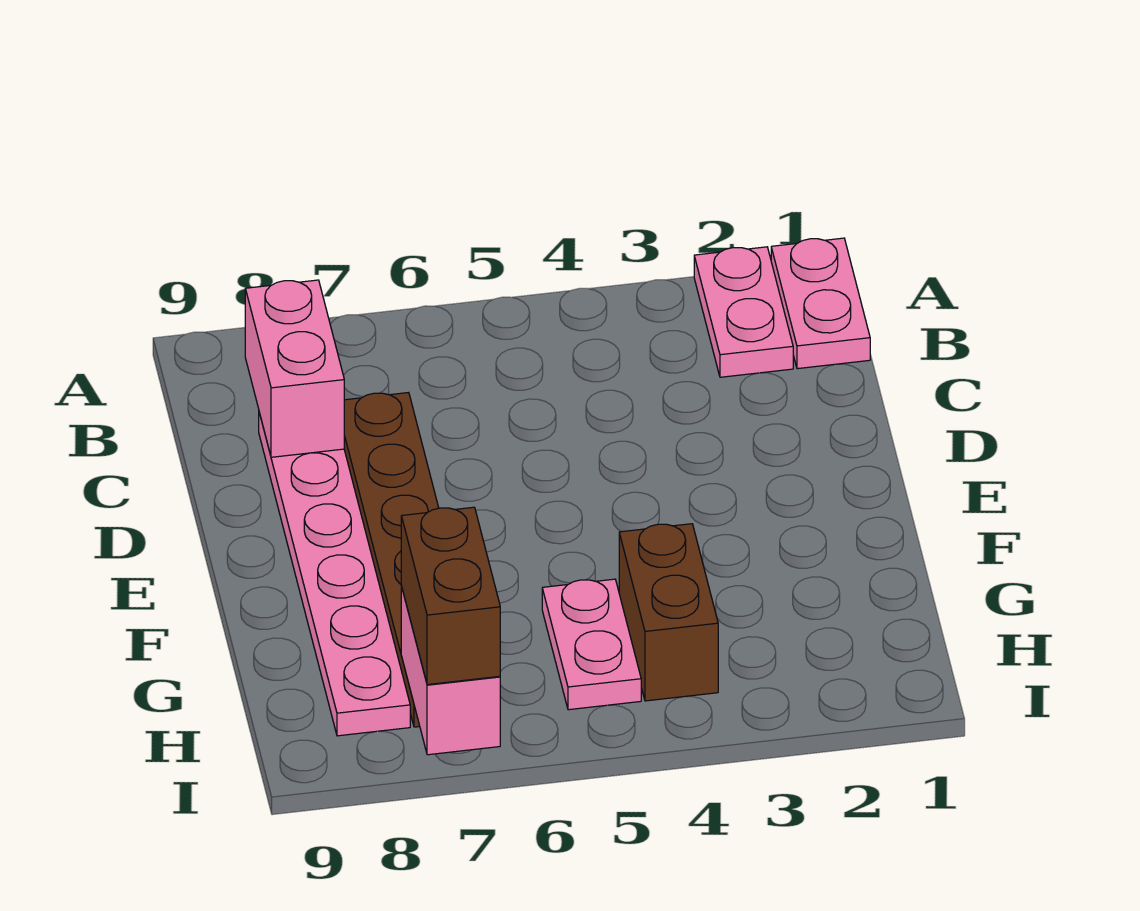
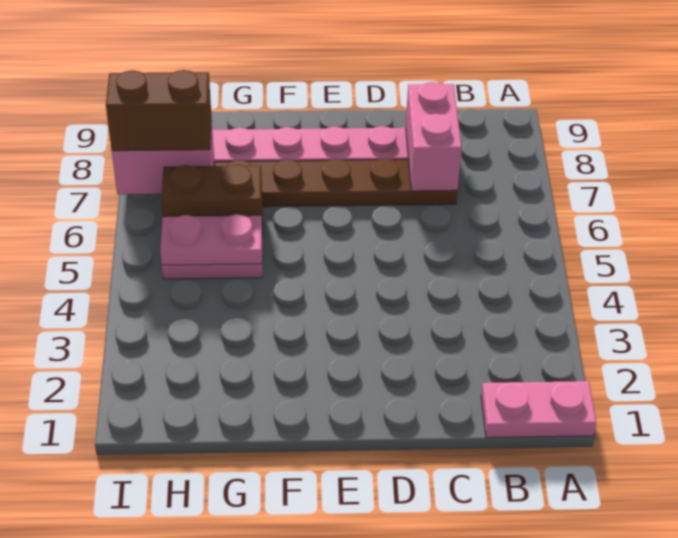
pink 1x2 plate [694,247,793,377] -> pink 1x2 plate moved to [160,214,262,265]
pink 1x2 brick [245,280,344,457] -> pink 1x2 brick turned to [406,82,462,191]
brown 1x2 brick [619,524,718,701] -> brown 1x2 brick moved to [161,165,263,238]

